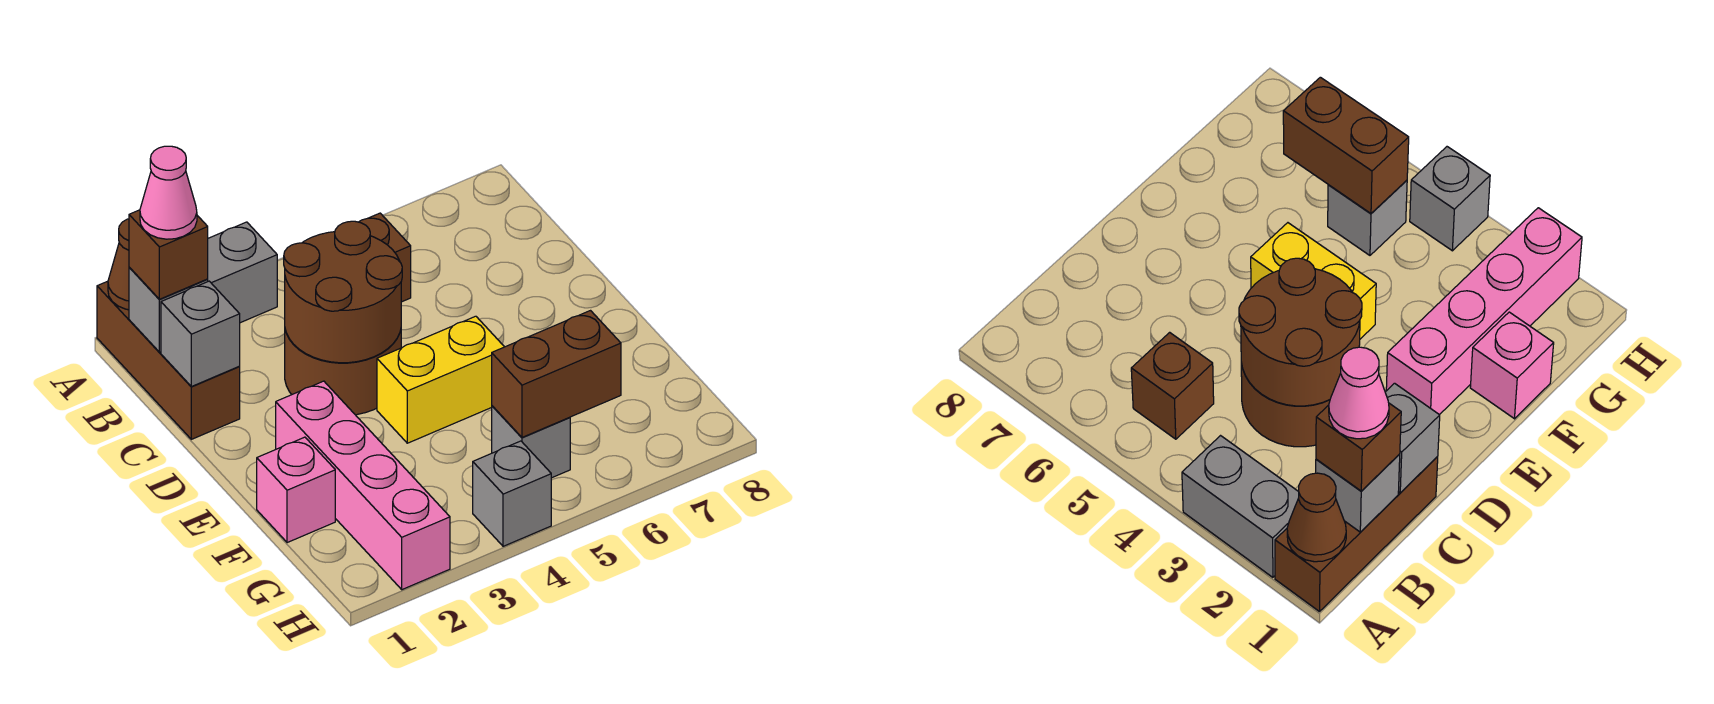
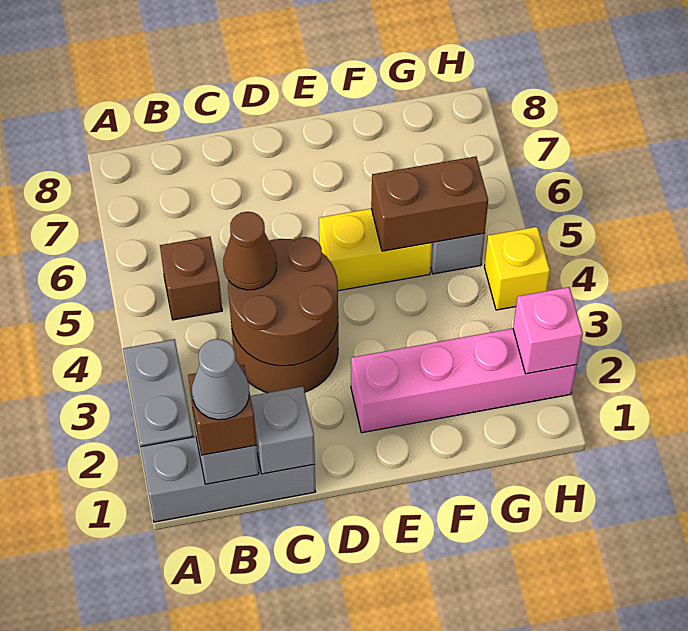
brown 1x3 brick [97,281,240,439] -> grey 1x3 brick [140,437,316,522]
brown 1x1 cone [108,219,129,310] -> brown 1x1 cone moved to [223,212,277,290]
pink 1x1 cone [140,146,197,239] -> grey 1x1 cone [192,339,249,420]
yellow 1x2 brick [377,316,504,443] -> yellow 1x2 brick turned to [319,209,432,291]
pink 1x1 brick [257,437,335,543] -> pink 1x1 brick moved to [513,287,583,374]
brown 1x2 brick [492,311,621,437] -> brown 1x2 brick turned to [371,156,488,251]
grey 1x1 brick [473,441,551,546] -> yellow 1x1 brick [485,227,550,310]

